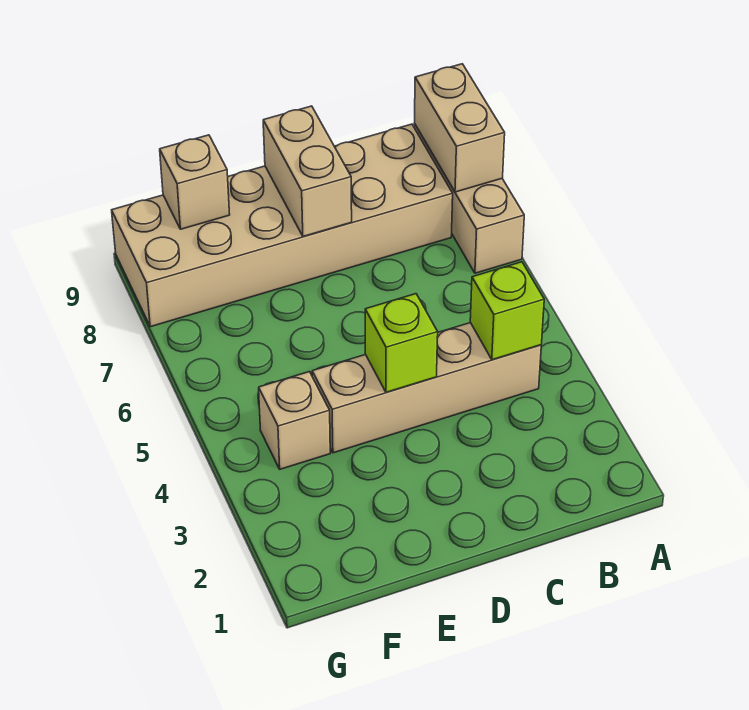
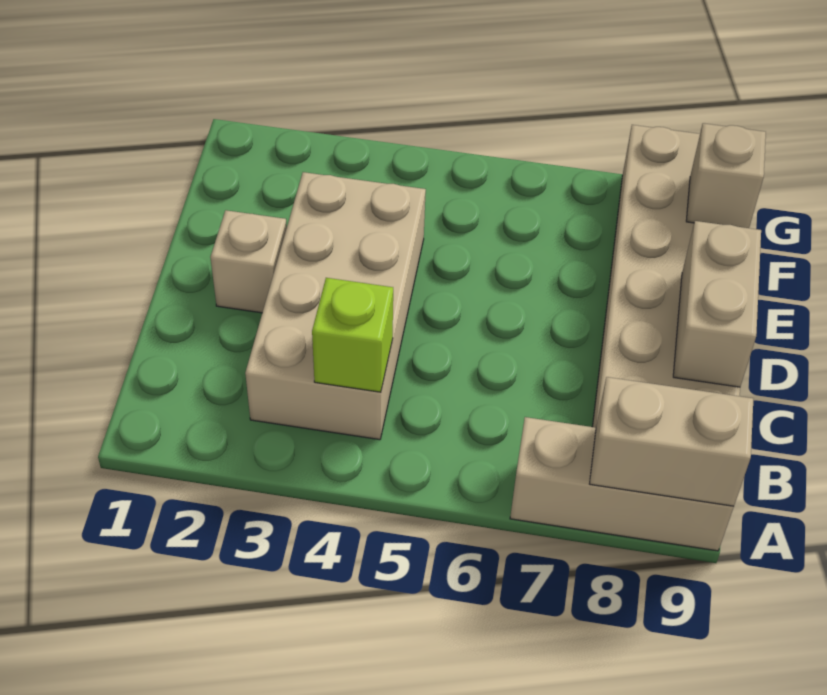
tan 1x4 brick [312,323,541,453] -> tan 2x4 brick [245,172,426,440]
lime 1x1 brick [365,294,438,392] -> none
tan 1x2 brick [263,106,352,236] -> tan 1x2 brick turned to [673,221,761,387]
tan 1x1 brick [259,372,330,469] -> tan 1x1 brick moved to [210,210,287,313]

